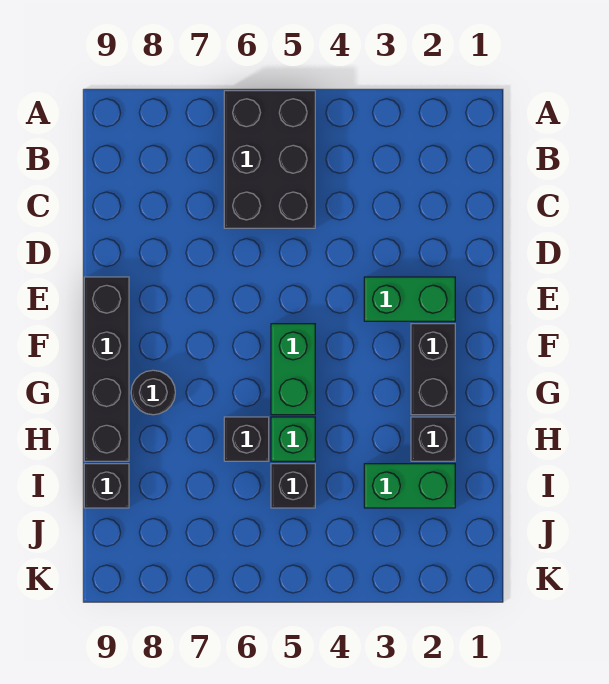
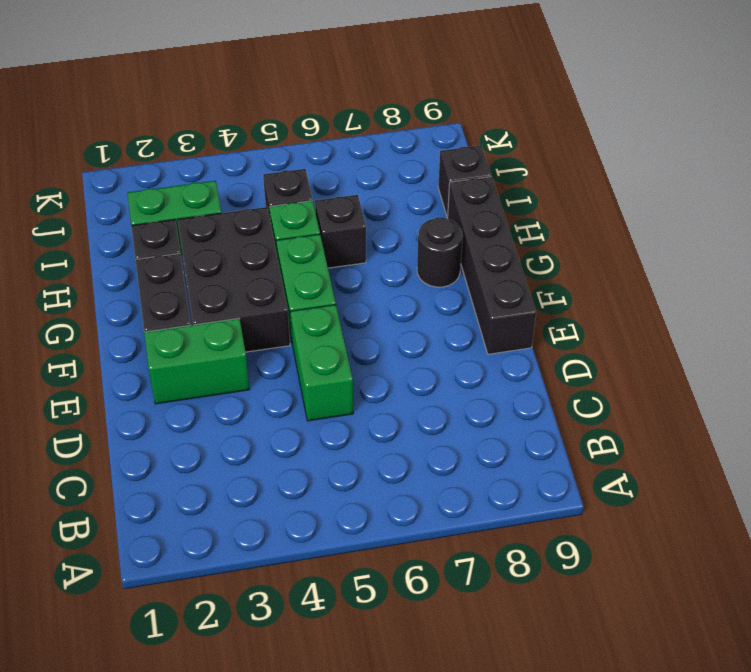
black 2x3 brick [224,91,315,228] -> black 2x3 brick moved to [178,207,290,352]
none -> green 1x2 brick [290,305,353,421]

